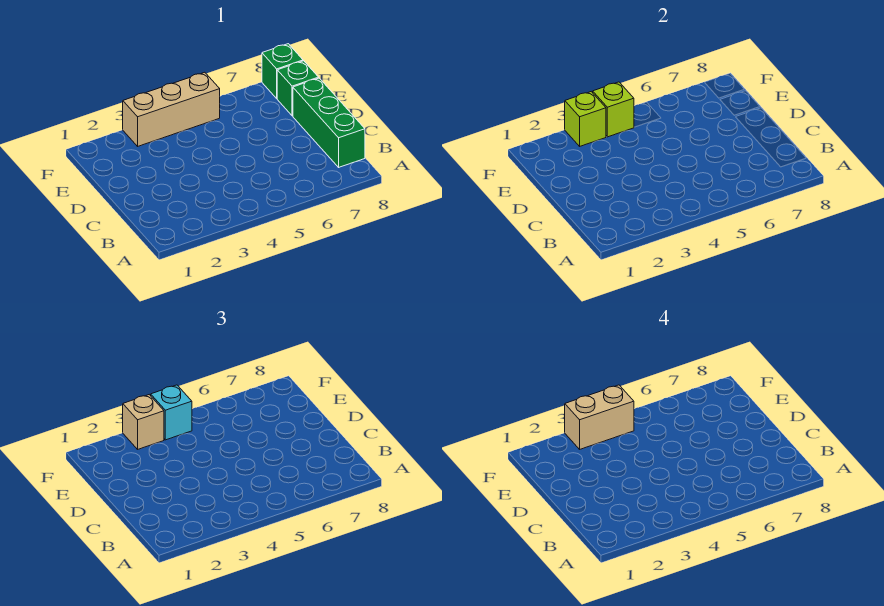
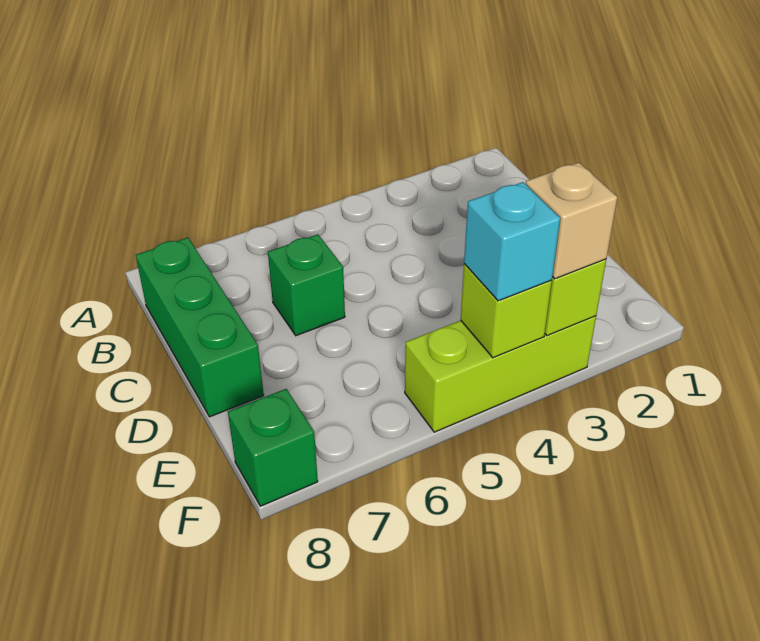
green 1x1 brick [277,61,319,116] -> green 1x1 brick moved to [268,234,345,336]
tan 1x3 brick [123,72,220,146] -> lime 1x3 brick [405,316,596,432]
tan 1x2 brick [565,385,634,449] -> none

